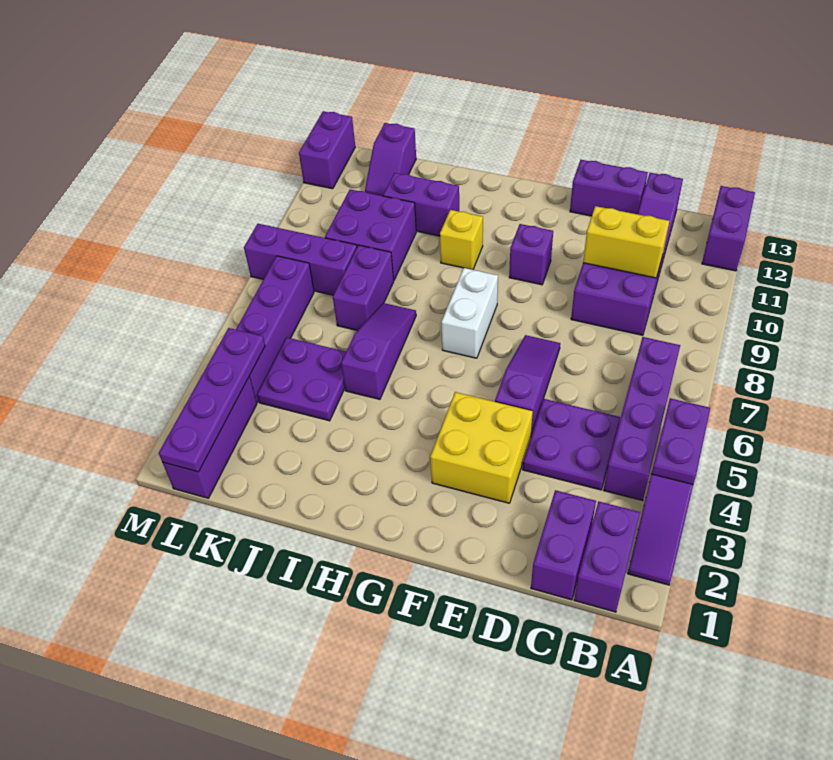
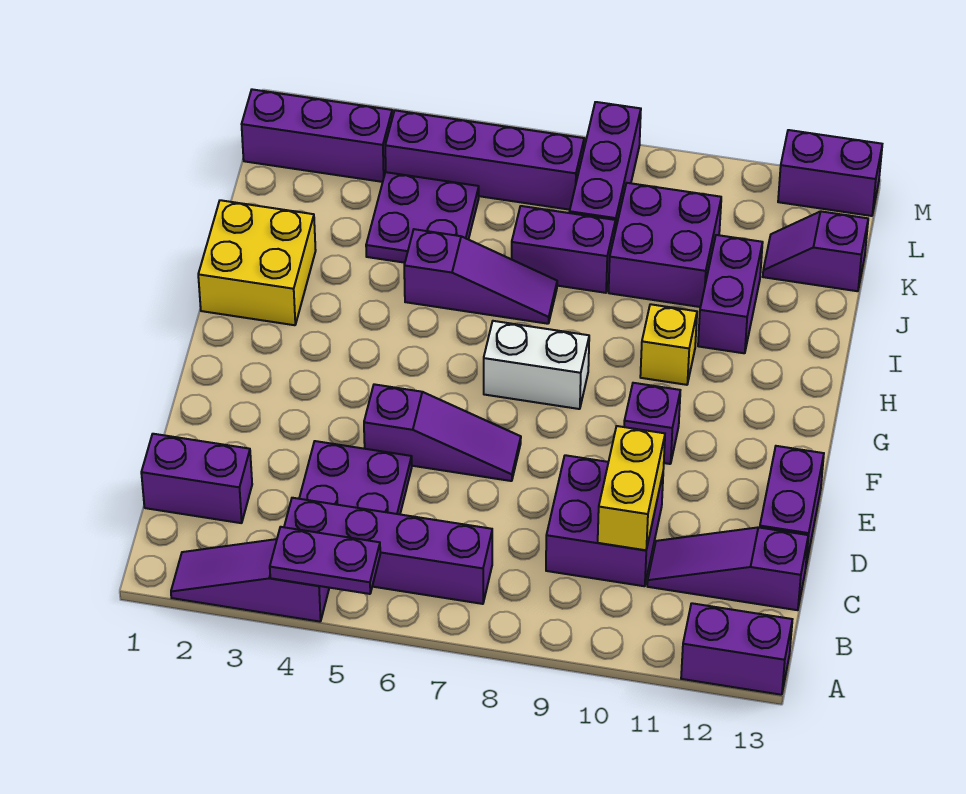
purple 1x2 brick [574,501,640,612] -> none
yellow 2x2 brick [430,392,533,503] -> yellow 2x2 brick moved to [198,200,316,325]
purple 1x4 plate [159,328,265,472] -> none

